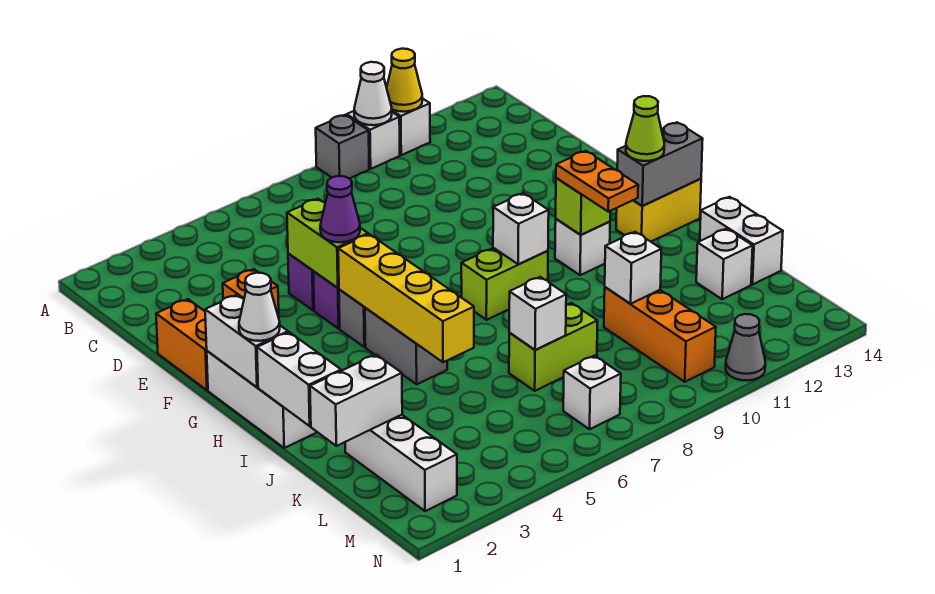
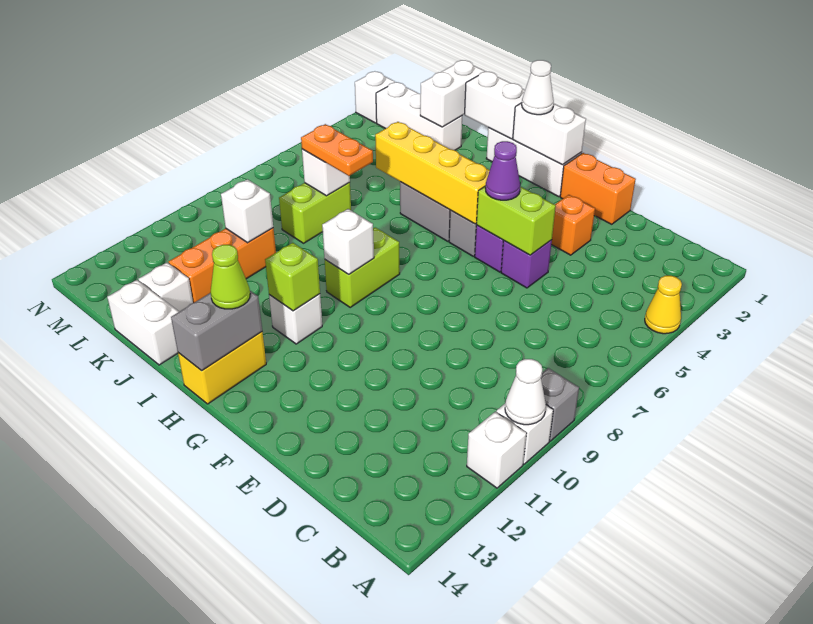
yellow 1x1 cone [387,49,422,112] -> yellow 1x1 cone moved to [645,276,682,334]
orange 1x2 plate [556,151,638,212] -> orange 1x2 plate moved to [301,124,373,176]
orange 1x3 brick [604,287,716,382] -> orange 1x3 brick turned to [169,228,276,303]
white 1x1 brick [563,356,621,429] -> white 1x1 brick moved to [355,72,395,123]
grey 1x1 cone [726,314,765,381] -> none

